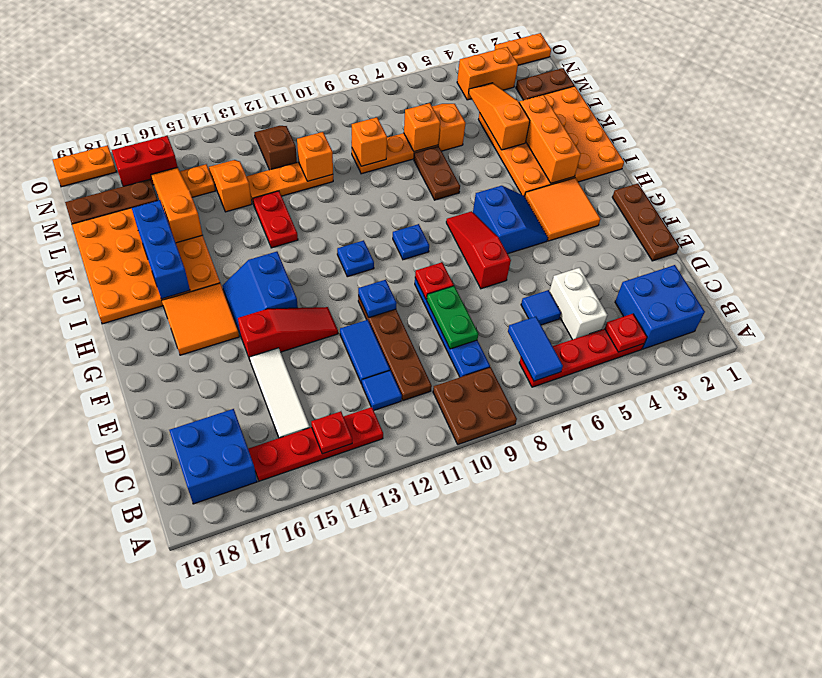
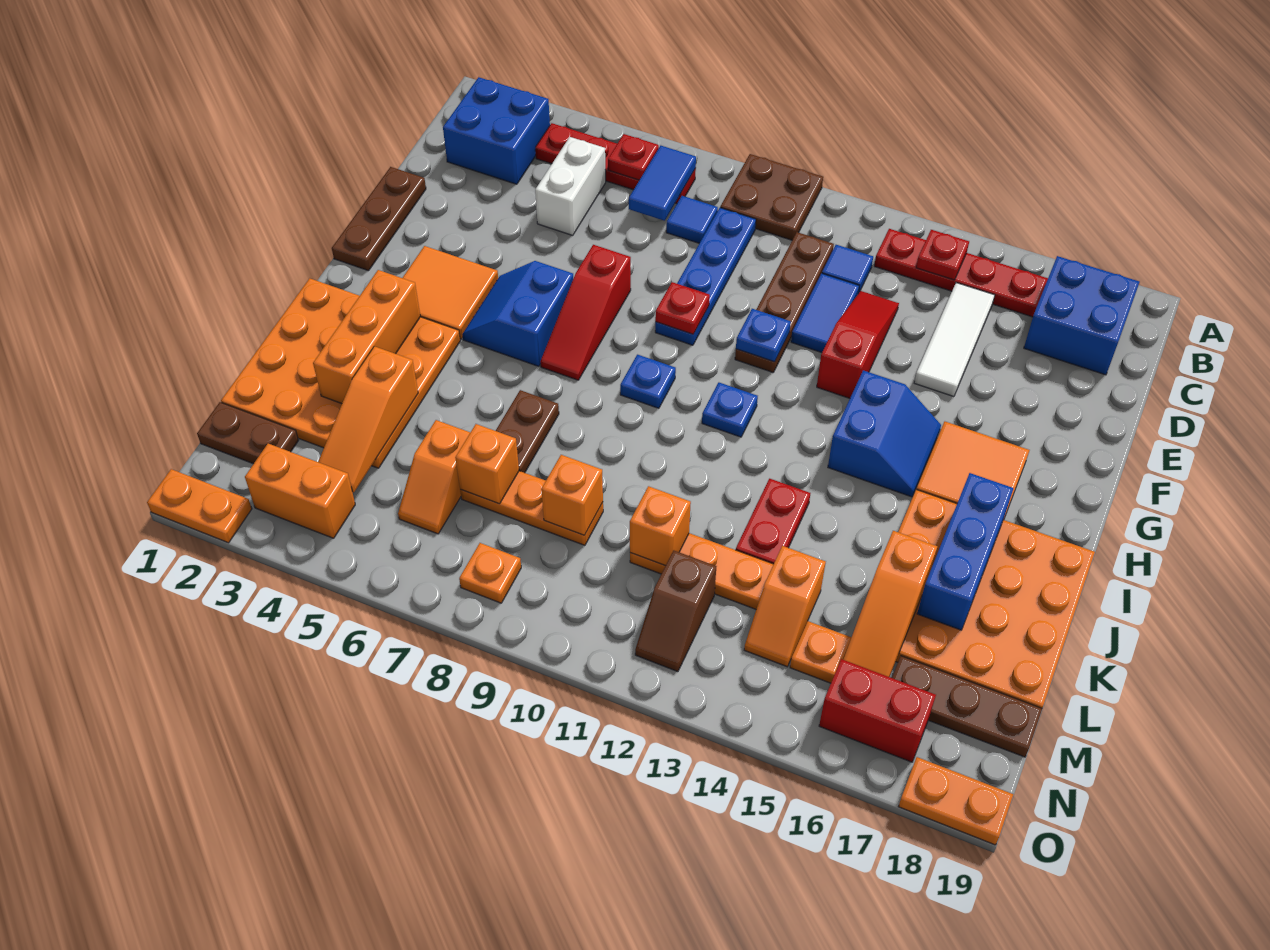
red 1x1 plate [605,314,647,352] -> red 1x1 plate moved to [608,134,659,180]
blue 1x1 tile [521,290,561,325] -> blue 1x1 tile moved to [666,196,718,243]
green 1x2 plate [427,286,478,349] -> none
red 1x3 slope [238,307,338,360] -> red 1x3 slope turned to [817,291,899,398]
none -> orange 1x1 plate [459,543,521,603]

